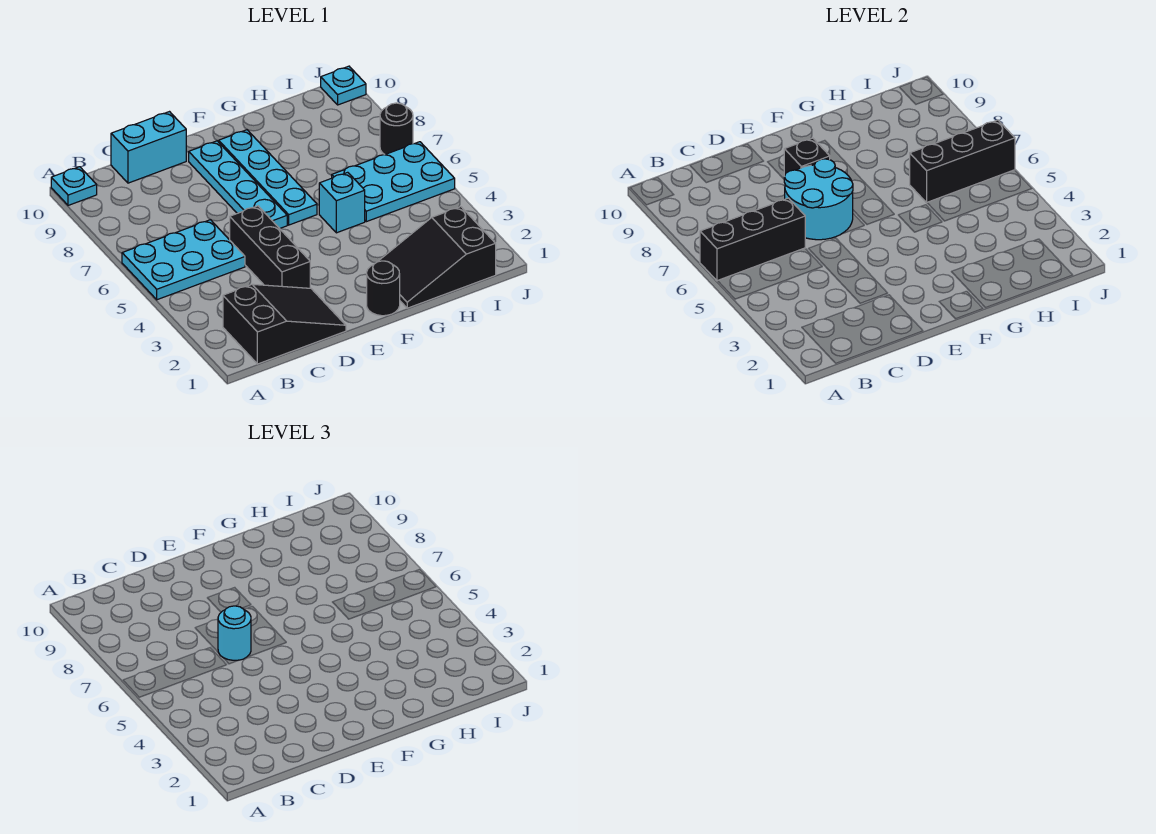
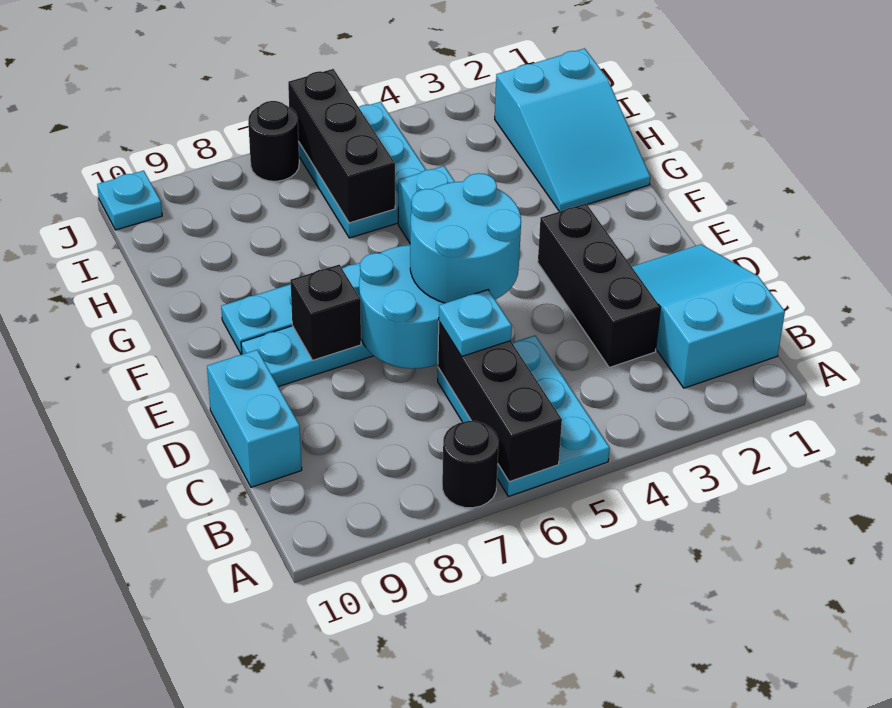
cyan 1x1 plate [51,167,97,205] -> cyan 1x1 plate moved to [439,290,512,356]
black 2x3 slope [223,284,346,364] -> cyan 2x3 slope [632,244,785,388]
black 1x3 brick [230,206,310,288] -> black 1x3 brick turned to [538,203,660,367]
cyan 1x1 round brick [218,606,251,660] -> cyan 2x2 round brick [410,173,521,303]
black 1x1 round brick [367,261,400,316] -> black 1x1 round brick moved to [442,421,499,508]
black 2x3 slope [378,207,496,308] -> cyan 2x3 slope [495,48,650,212]

